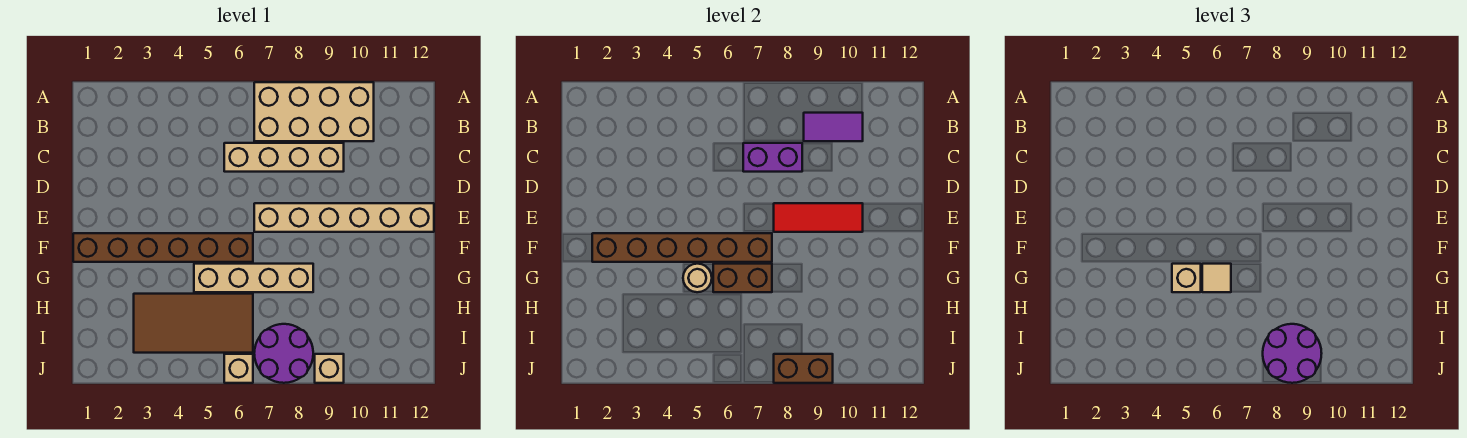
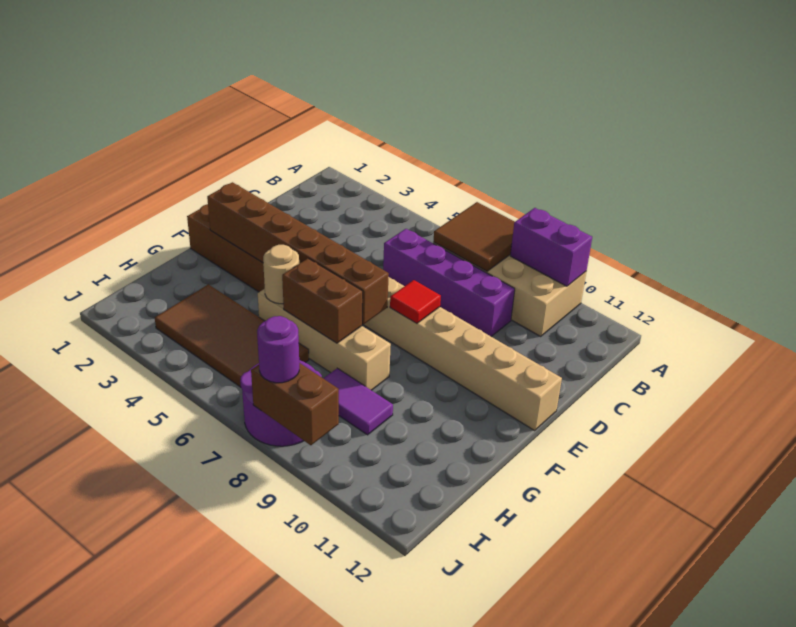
none -> brown 2x2 tile [433,202,515,271]
purple 1x2 tile [804,113,863,141] -> purple 1x2 tile moved to [323,368,393,435]
tan 1x4 brick [224,143,344,172] -> purple 1x4 brick [383,229,515,336]
purple 1x2 brick [743,143,802,172] -> purple 1x2 brick moved to [510,208,592,286]
red 1x3 tile [774,203,863,232] -> red 1x1 tile [390,280,441,323]
tan 1x1 brick [1172,264,1201,292] -> none
tan 1x1 tile [1202,264,1231,292] -> none
purple 2x2 round brick [1263,324,1322,383] -> purple 1x1 round brick [257,316,299,383]
tan 1x1 brick [224,354,253,383] -> none
tan 1x1 brick [315,354,344,383] -> none

